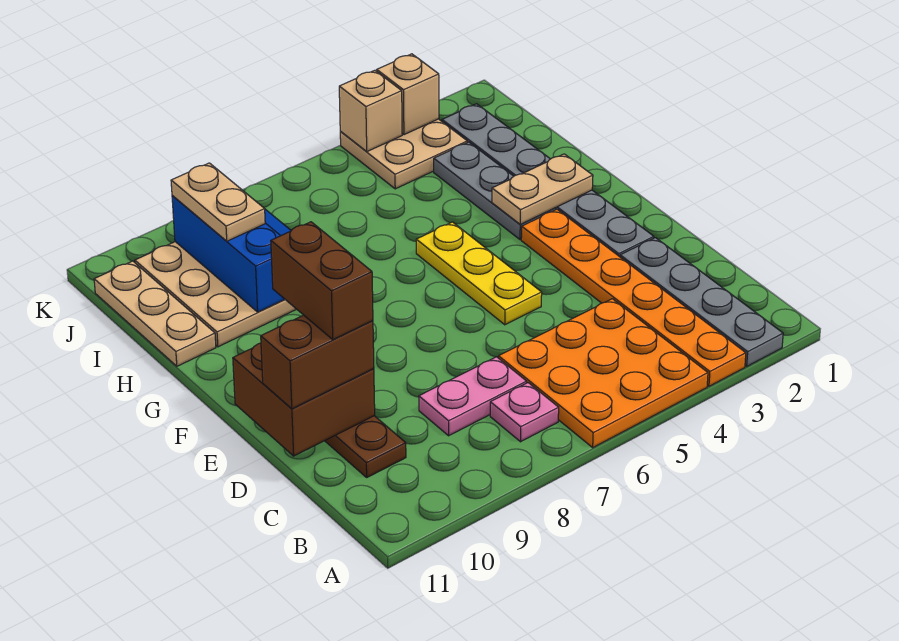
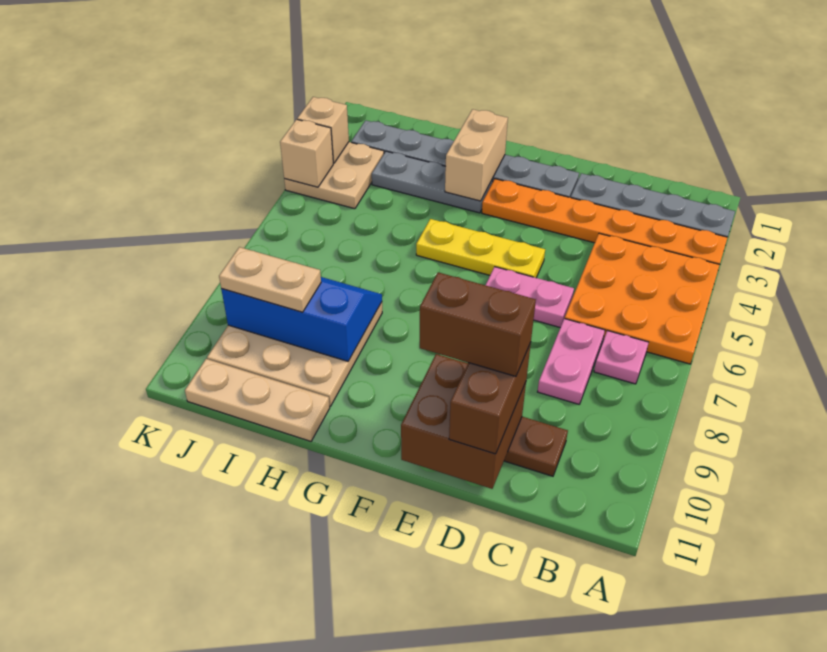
none -> pink 1x2 plate [486,267,574,328]
tan 1x2 plate [492,154,593,225] -> tan 1x2 brick [445,109,508,201]

